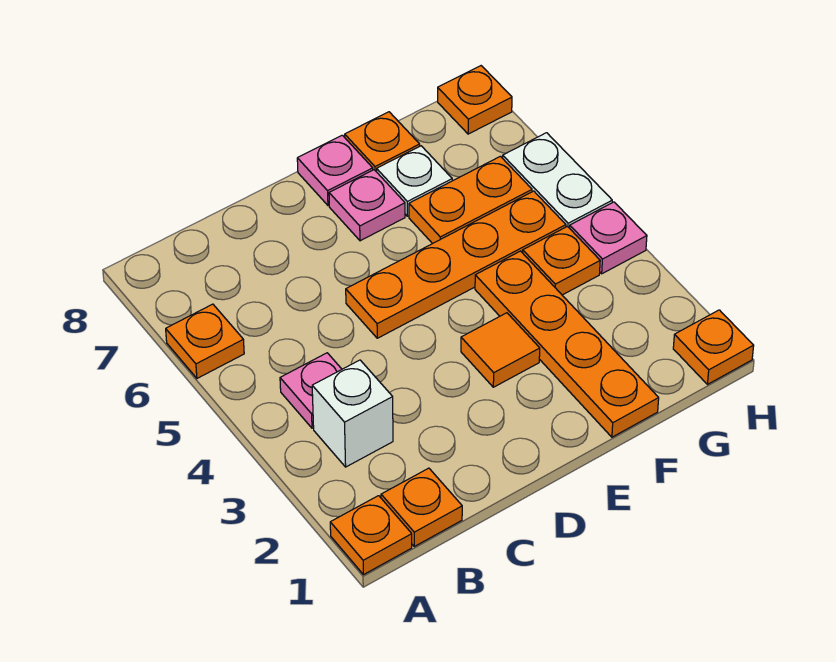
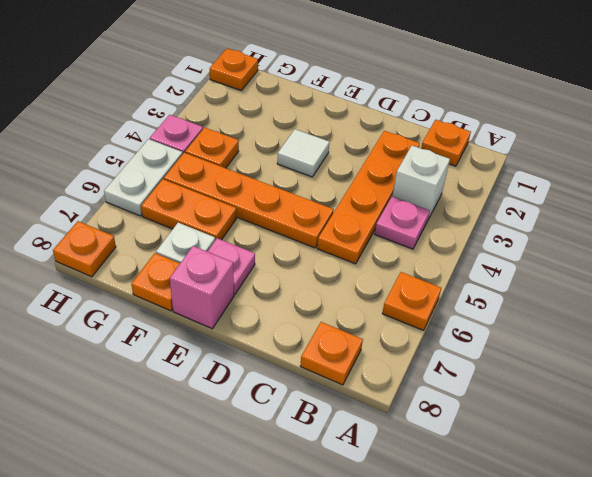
orange 1x1 plate [330,496,412,575] -> orange 1x1 plate moved to [300,322,363,385]
orange 1x1 tile [461,313,540,387] -> white 1x1 tile [277,129,329,177]
pink 1x1 plate [297,135,373,205] -> pink 1x1 brick [170,246,234,329]
orange 1x4 plate [475,251,659,437] -> orange 1x4 plate moved to [317,131,420,264]

